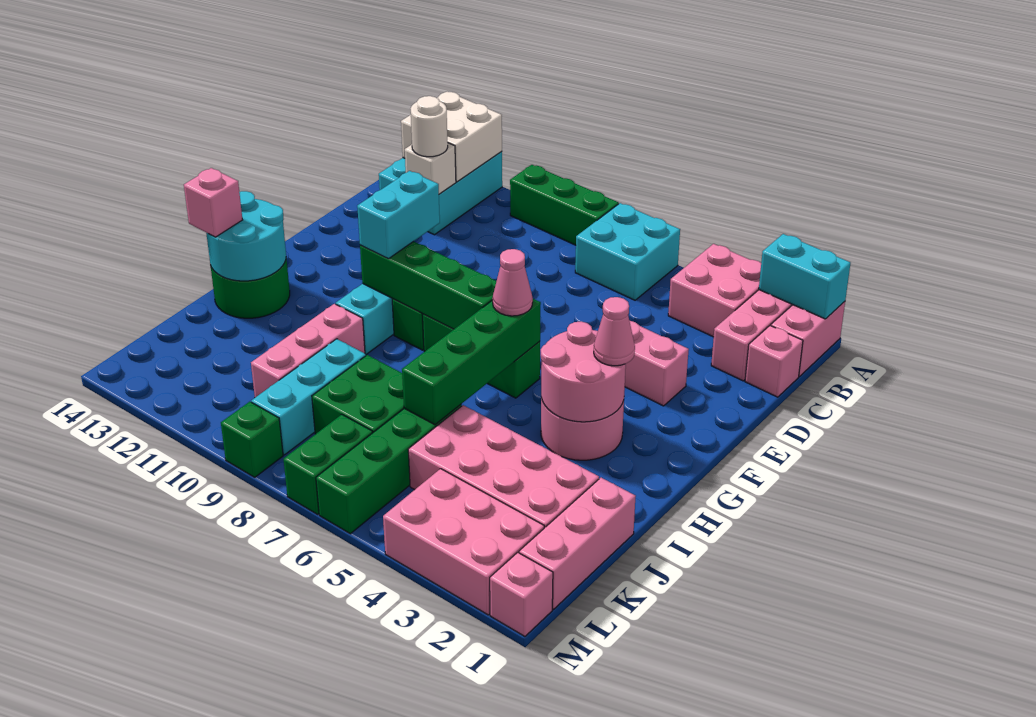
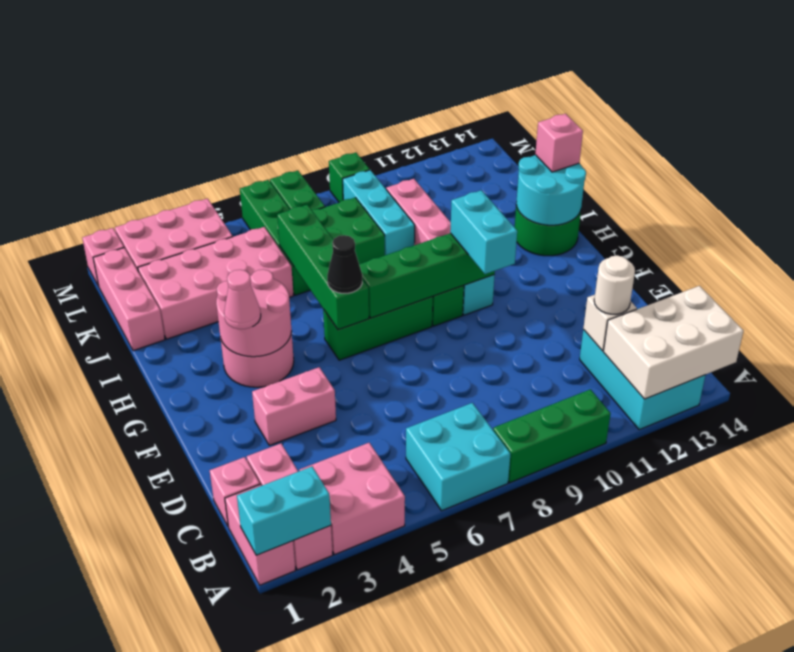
white 2x2 brick [401,92,502,182] -> white 2x3 brick [603,286,743,399]
pink 1x1 cone [493,249,533,316] -> black 1x1 cone [327,235,362,293]

